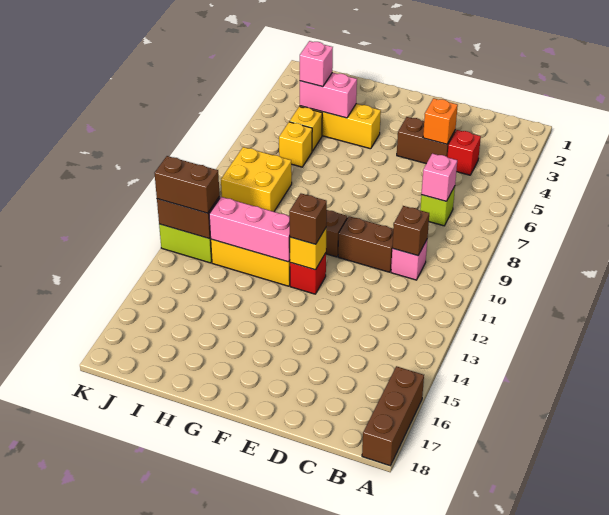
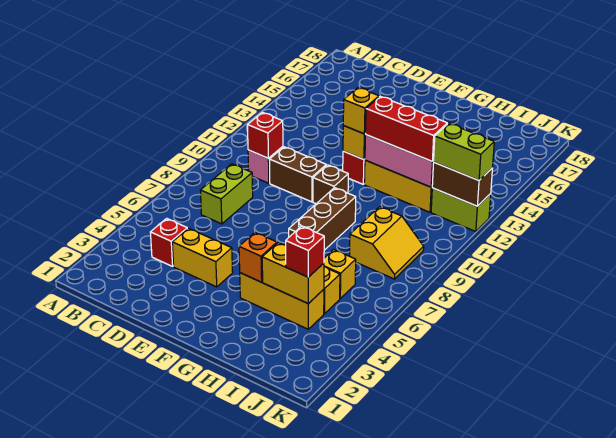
brown 1x3 brick [362,366,424,466] -> brown 1x3 brick moved to [289,188,356,250]
lime 1x1 brick [420,186,455,226] -> lime 1x2 brick [200,164,253,224]
pink 1x1 brick [421,154,457,201] -> none
brown 1x1 brick [392,206,429,256] -> red 1x1 brick [248,112,283,158]
brown 1x2 brick [397,117,455,164] -> yellow 1x2 brick [172,228,233,287]
orange 1x1 brick [423,98,458,144] -> orange 1x1 brick moved to [239,232,277,282]
brown 1x1 brick [289,194,327,244] -> yellow 1x1 brick [343,88,379,134]
none -> red 1x3 brick [366,96,447,161]
pink 1x2 brick [300,73,357,118] -> yellow 1x2 brick [262,243,324,304]
pink 1x1 brick [300,41,333,87] -> red 1x1 brick [286,226,324,277]
yellow 2x2 brick [221,147,292,212] -> yellow 2x2 slope [350,207,424,279]
brown 1x2 brick [155,156,220,213] -> lime 1x2 brick [434,123,494,180]

